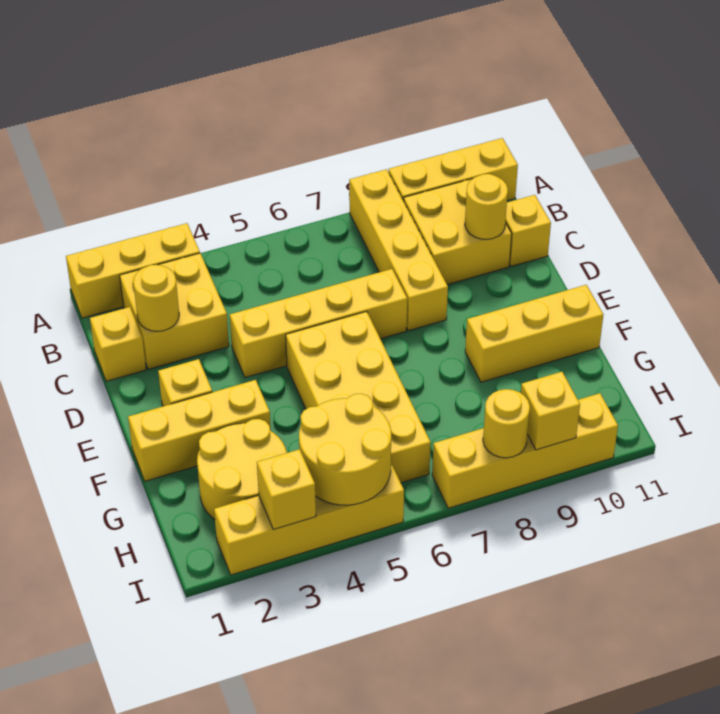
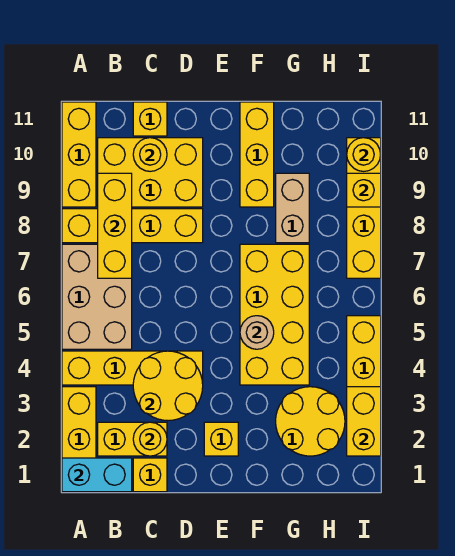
none -> cyan 1x2 brick [62,458,132,492]
none -> tan 2x3 brick [62,244,132,349]
yellow 2x2 brick [120,253,229,369] -> yellow 1x2 brick [98,422,167,456]
yellow 2x2 brick [404,179,512,285] -> yellow 2x3 brick [98,138,203,207]
yellow 1x4 brick [230,269,407,378] -> yellow 1x4 brick turned to [62,351,203,385]
yellow 2x4 brick [286,311,431,483] -> yellow 2x4 brick turned to [240,244,309,385]
yellow 1x3 brick [128,380,271,481] -> yellow 1x3 brick moved to [98,173,132,278]
none -> tan 1x1 round brick [240,316,274,349]
none -> tan 1x2 brick [276,173,309,243]
yellow 2x2 round brick [299,394,391,505] -> yellow 2x2 round brick moved to [133,351,203,421]
yellow 1x1 brick [257,449,316,529] -> yellow 1x2 brick [347,387,381,456]
yellow 1x1 round brick [483,389,530,458] -> yellow 1x1 round brick moved to [347,138,381,171]

